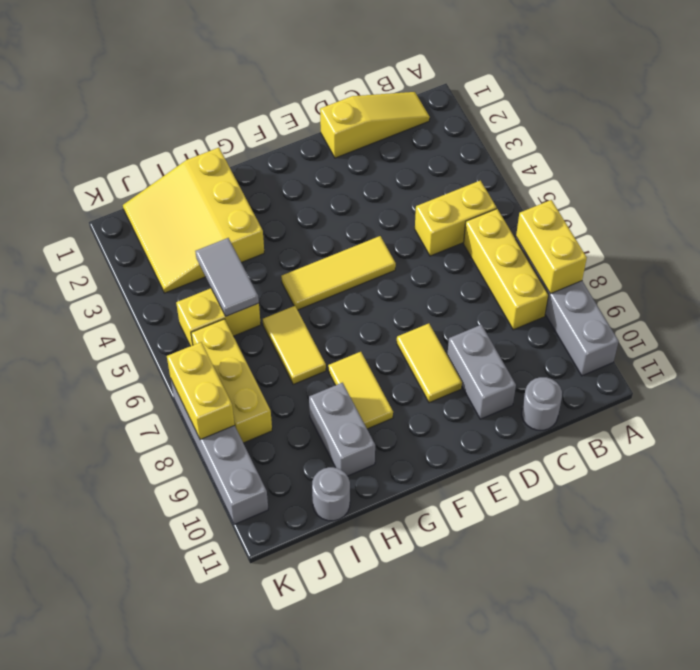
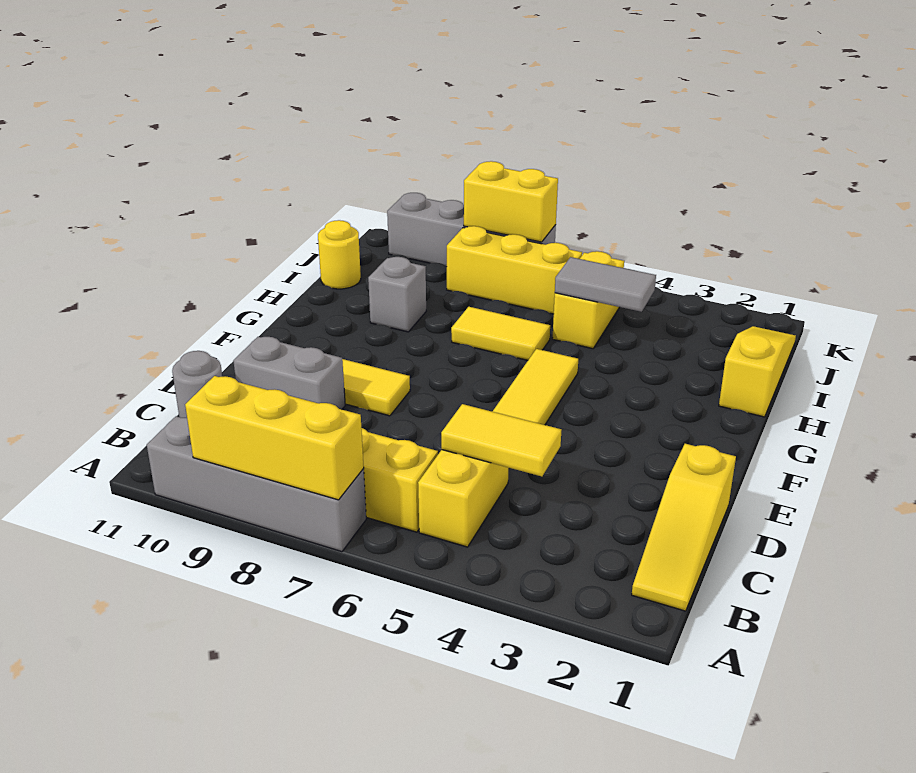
yellow 1x2 brick [516,200,587,294] -> yellow 1x3 brick [185,376,364,500]
yellow 1x2 tile [328,352,393,429] -> yellow 1x2 tile moved to [441,404,561,476]
yellow 3x3 slope [123,148,264,293] -> yellow 1x3 slope [719,326,796,417]
grey 1x2 brick [309,383,375,476] -> grey 1x1 brick [368,257,426,332]
grey 1x1 round brick [312,467,350,521] -> yellow 1x1 round brick [318,220,361,289]

